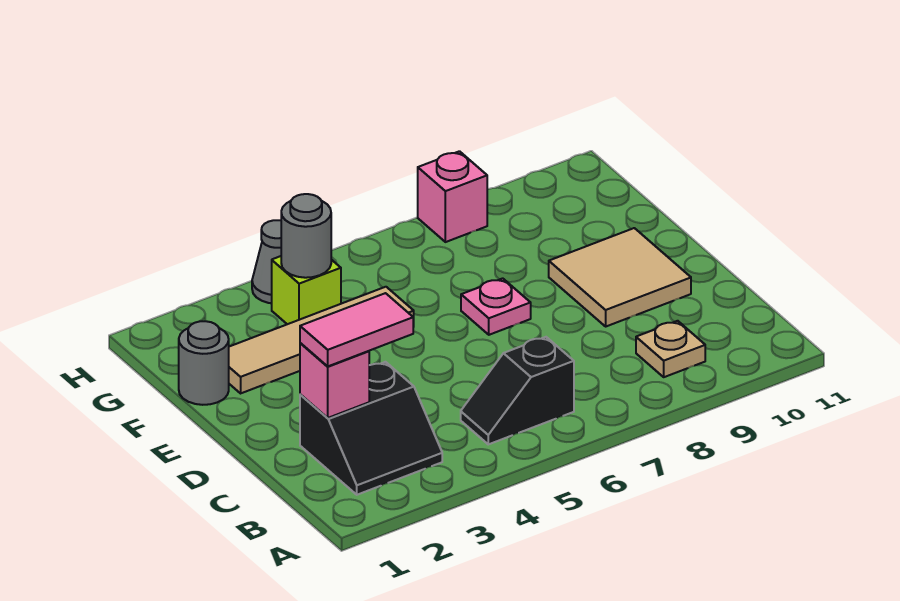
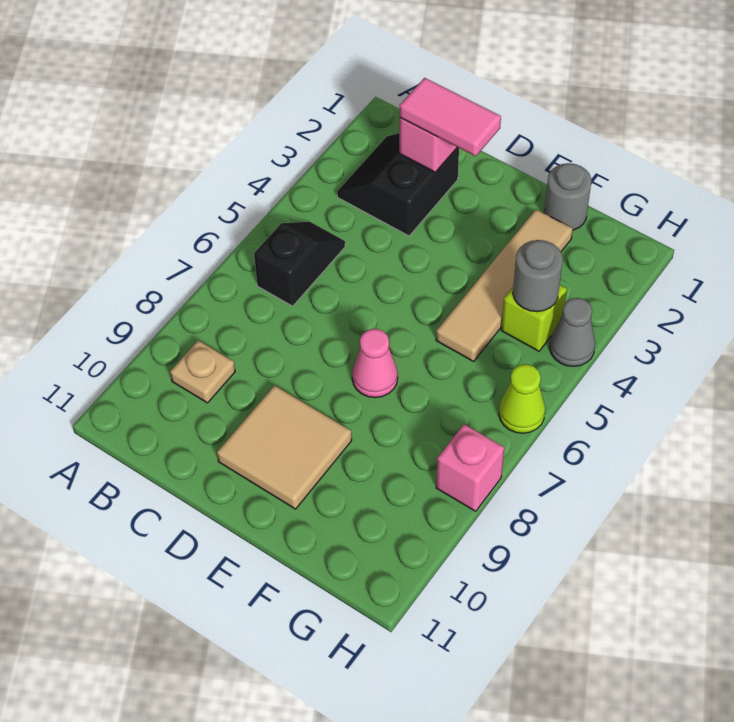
pink 1x2 tile [300,293,413,366] -> pink 1x2 tile turned to [400,78,501,156]
pink 1x1 plate [461,278,531,335] -> pink 1x1 cone [352,329,398,398]
none -> lime 1x1 cone [499,364,545,433]

